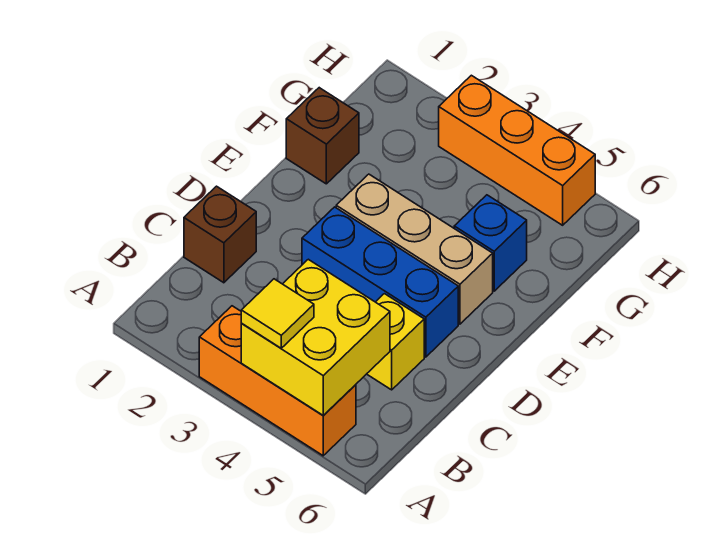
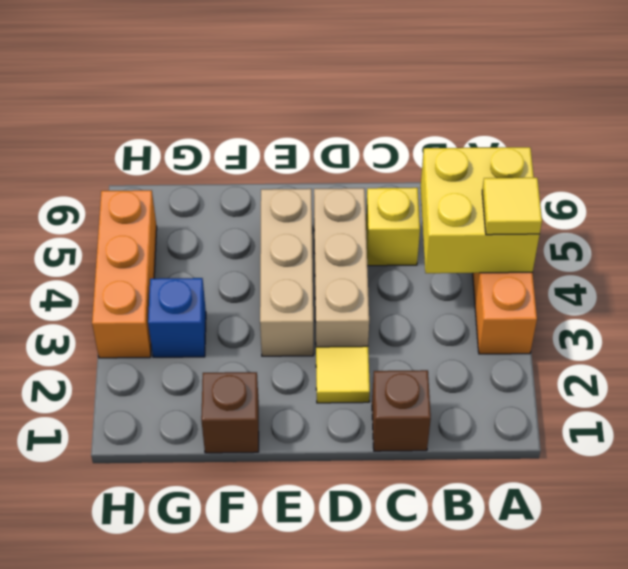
none -> yellow 1x1 tile [316,346,370,403]
blue 1x3 brick [302,207,458,357] -> tan 1x3 brick [314,188,369,347]
blue 1x1 brick [454,195,527,291] -> blue 1x1 brick moved to [148,278,206,357]

